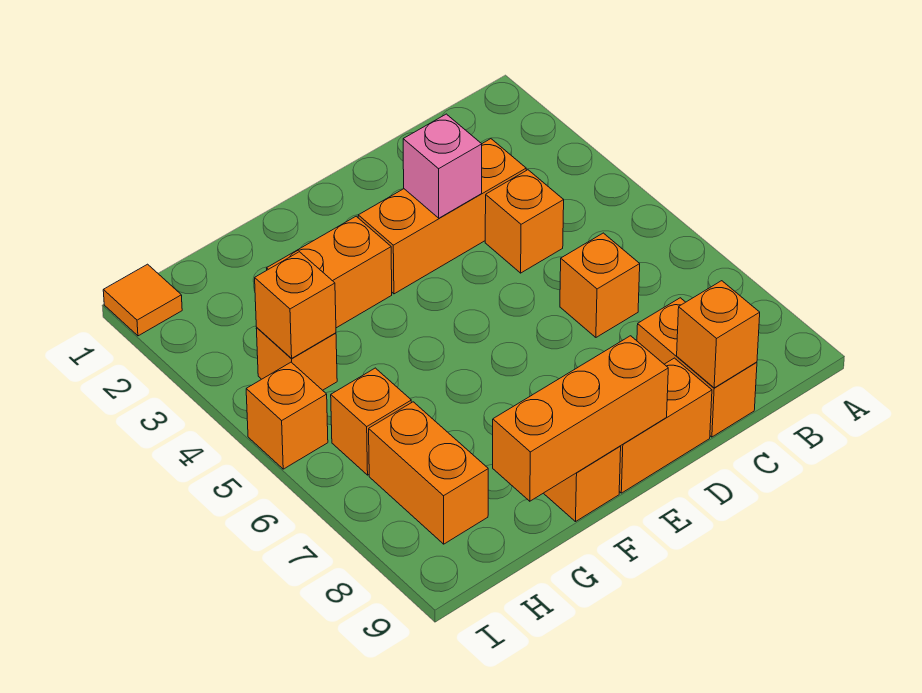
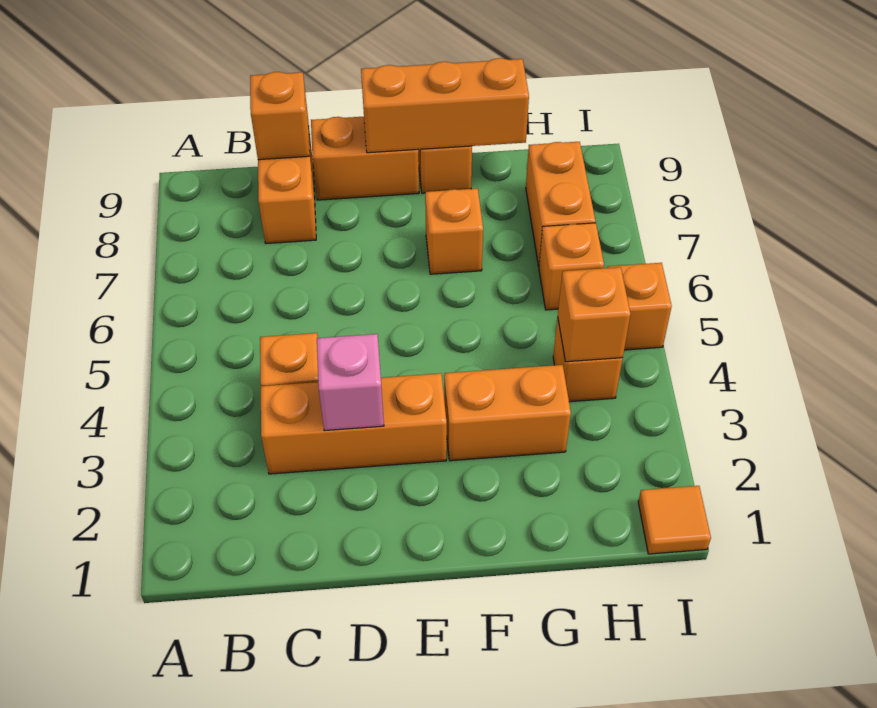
orange 1x1 brick [560,233,640,337] -> orange 1x1 brick moved to [425,188,483,274]

